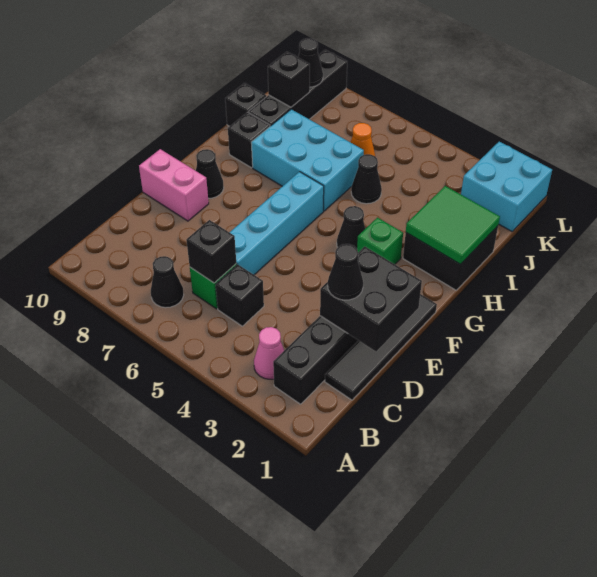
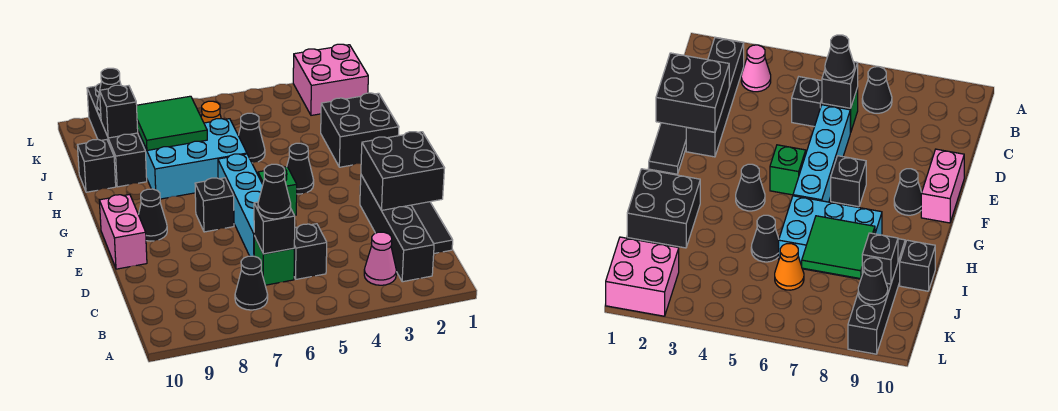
black 1x1 cone [328,244,363,300] -> black 1x1 cone moved to [258,164,291,219]
pink 1x2 brick [139,149,209,221] -> pink 1x2 brick turned to [99,195,147,269]
green 1x1 brick [357,218,403,264] -> green 1x1 brick moved to [258,167,297,216]
green 2x2 tile [406,186,500,264] -> green 2x2 tile moved to [137,96,207,150]
black 1x1 brick [228,112,270,168] -> black 1x1 brick moved to [195,178,234,232]
cyan 2x2 brick [461,142,552,231] -> pink 2x2 brick [293,44,368,115]

